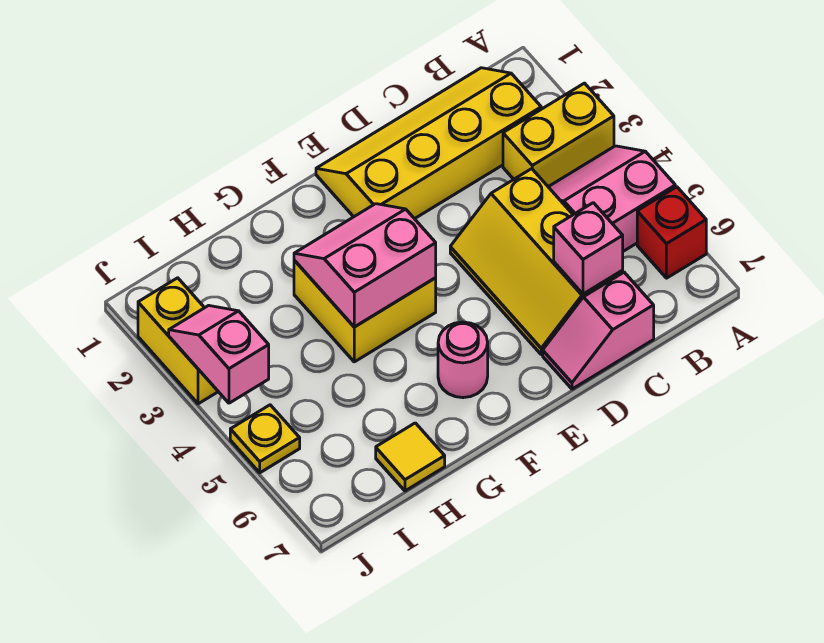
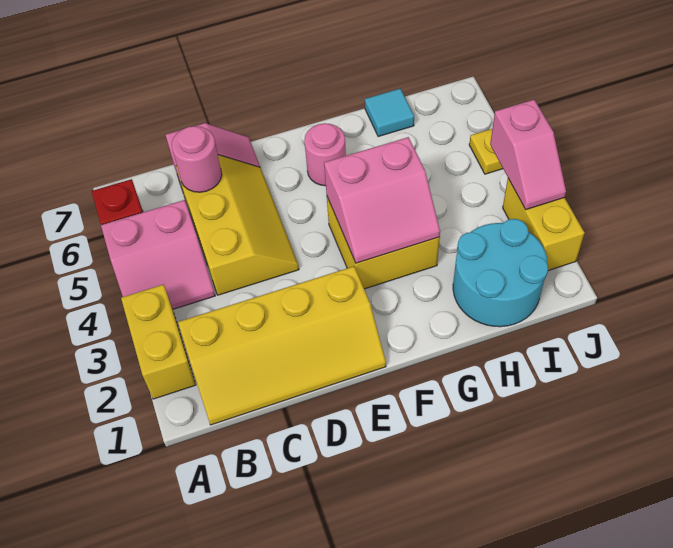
yellow 1x2 brick [503,83,614,187] -> yellow 1x2 brick turned to [121,284,196,399]
pink 1x1 brick [554,203,623,294] -> pink 1x1 round brick [172,126,222,192]
none -> cyan 2x2 round brick [453,219,548,327]
yellow 1x1 tile [376,423,445,491] -> cyan 1x1 tile [365,89,414,137]

